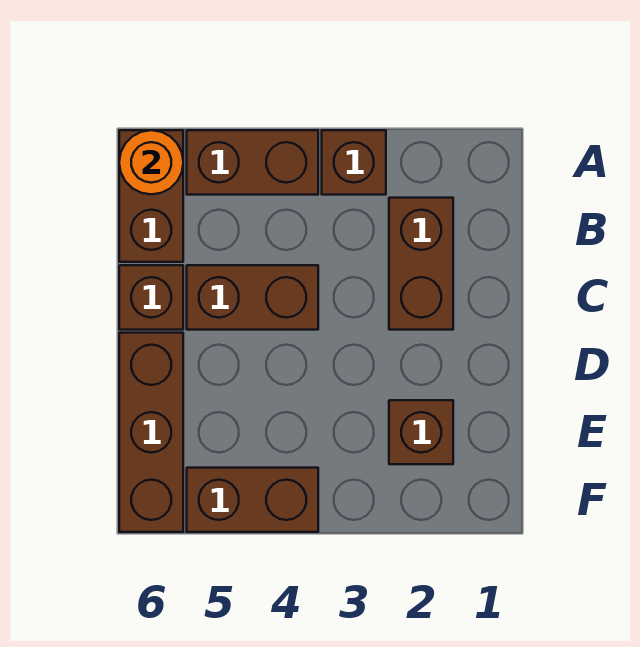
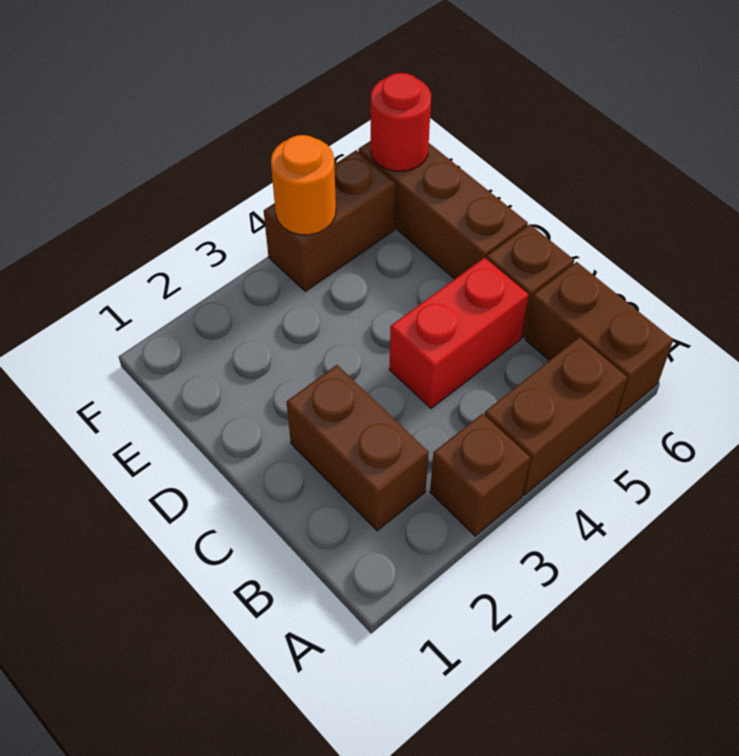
orange 1x1 round brick [119,130,183,194] -> orange 1x1 round brick moved to [271,135,336,235]
brown 1x2 brick [187,265,318,330] -> red 1x2 brick [389,257,529,408]
brown 1x1 brick [389,400,453,464] -> none
none -> red 1x1 round brick [371,73,431,171]

